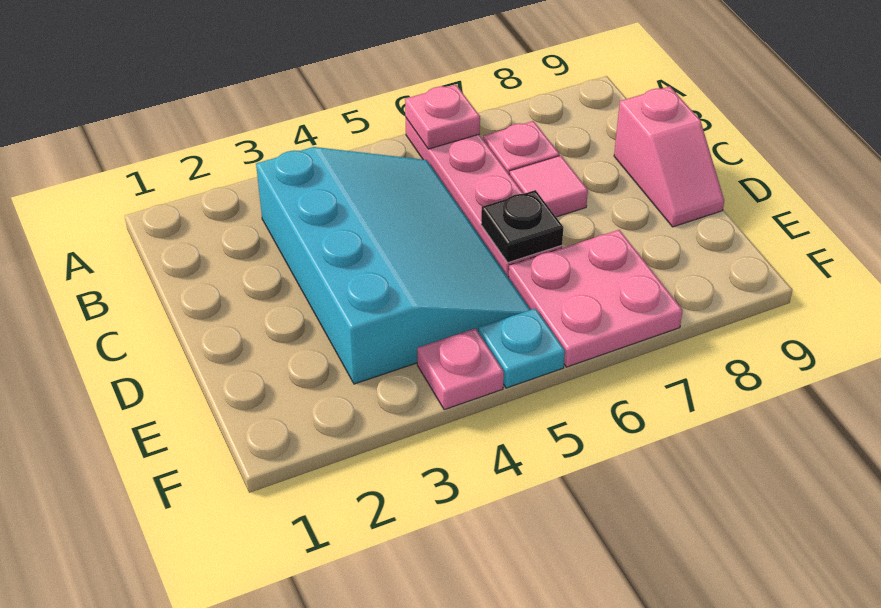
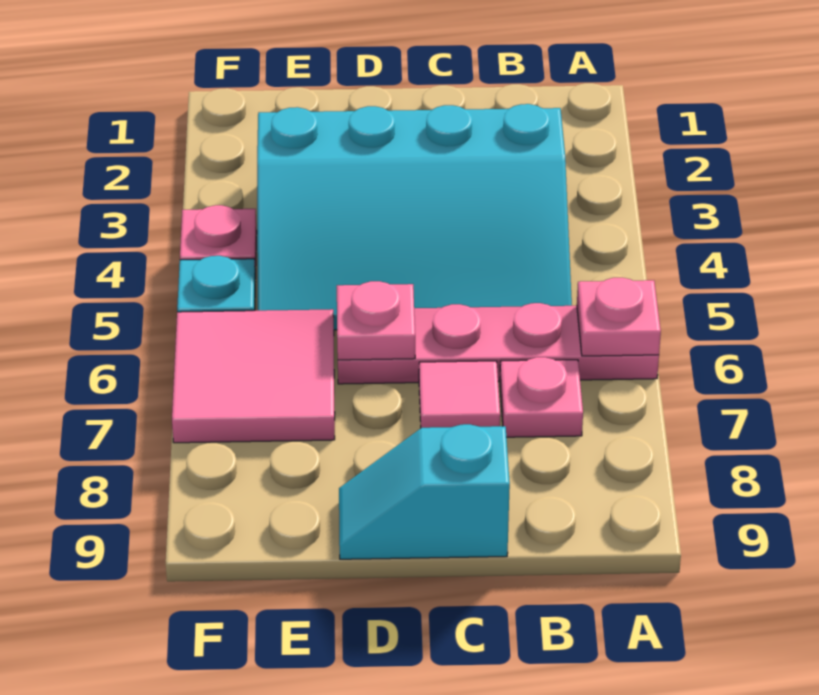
pink 1x2 slope [614,86,724,227] -> cyan 1x2 slope [339,424,510,559]
black 1x1 plate [481,190,563,262] -> pink 1x1 plate [337,281,415,360]
pink 2x2 plate [508,230,683,367] -> pink 2x2 tile [172,309,335,443]

